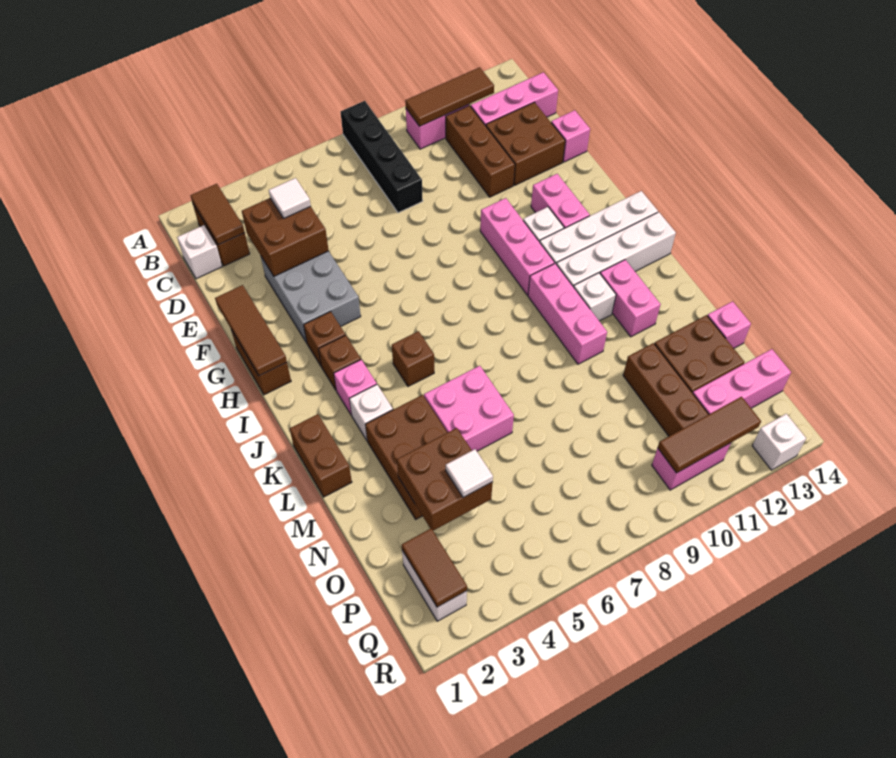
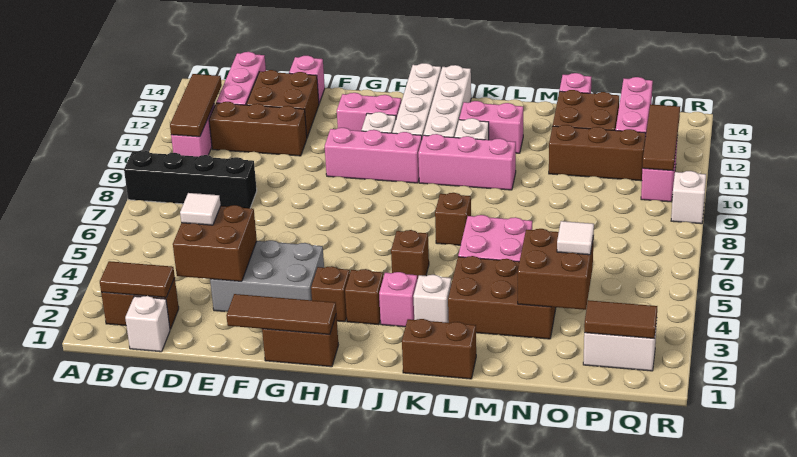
none -> brown 1x1 brick [435,193,471,245]
white 1x1 brick [752,414,806,470] -> white 1x1 brick moved to [671,171,706,224]

